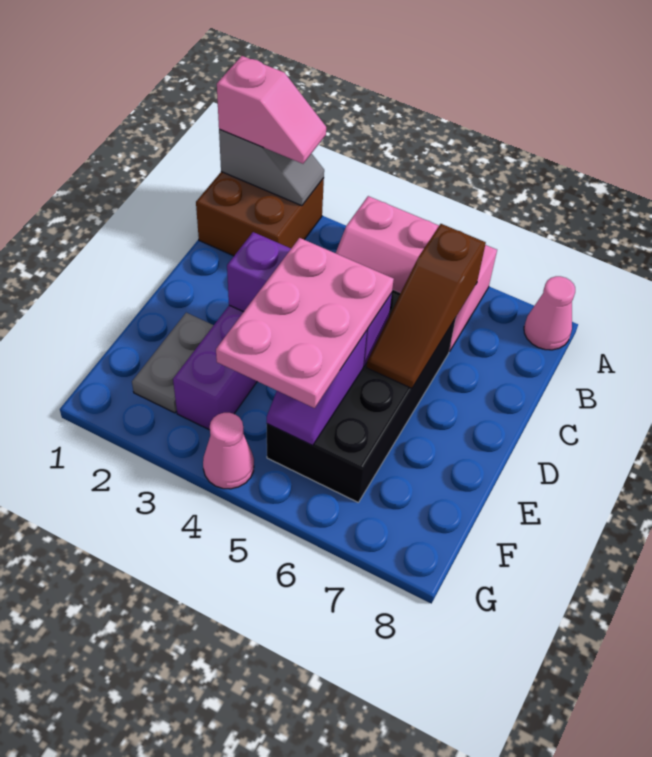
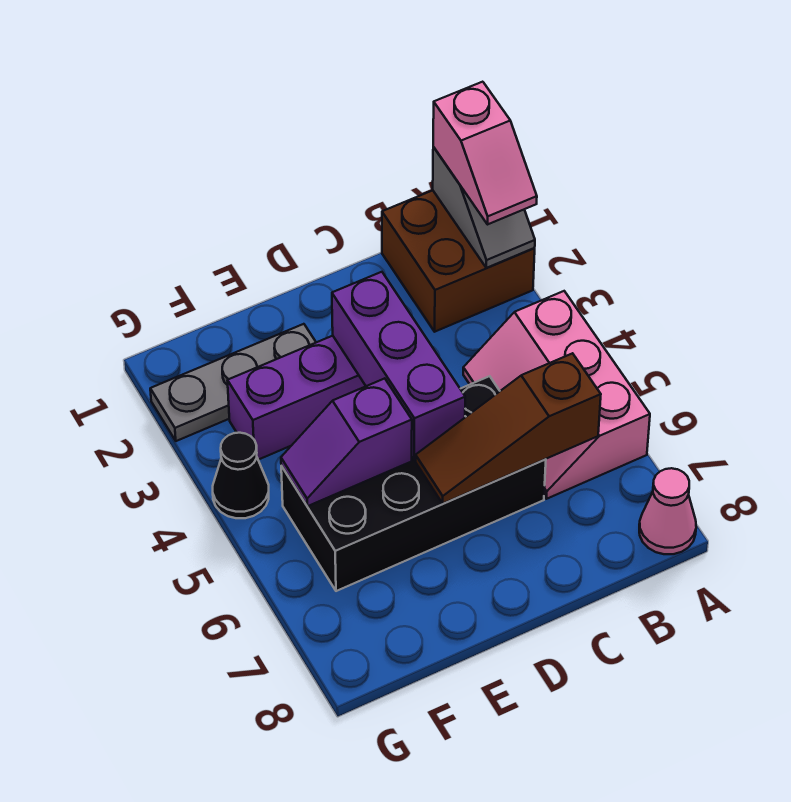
pink 2x3 plate [216,238,394,408] -> none
grey 1x2 plate [132,313,214,413] -> grey 1x3 plate [150,324,316,441]
pink 1x1 cone [203,413,254,489] -> black 1x1 cone [213,433,269,518]

